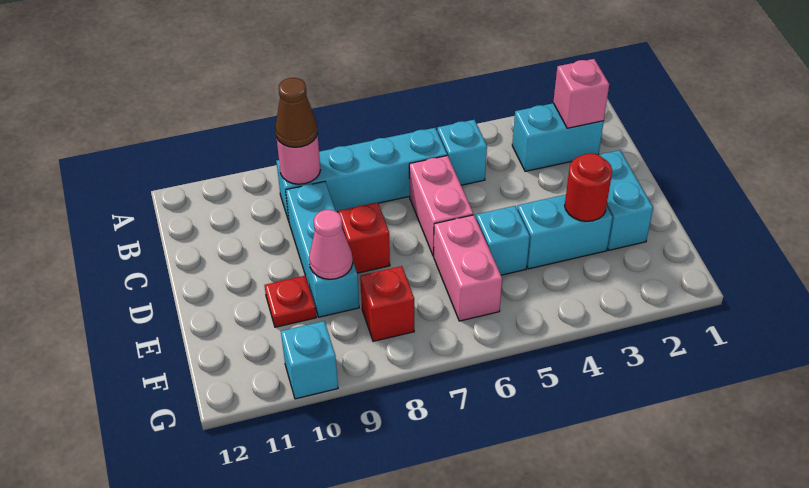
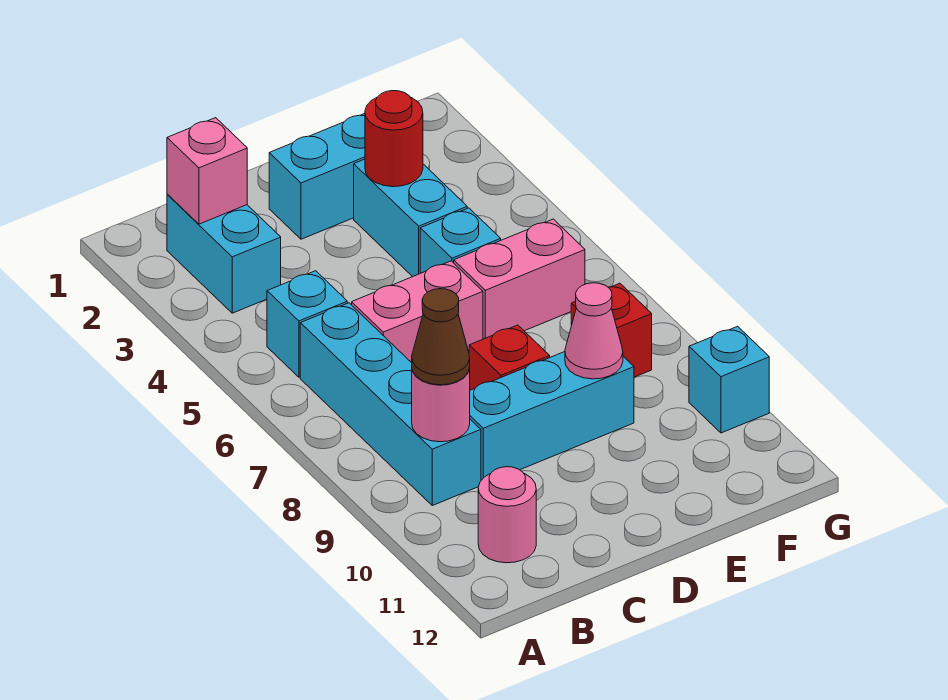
none -> pink 1x1 round brick [478,467,536,563]
red 1x1 plate [265,276,316,327] -> none

